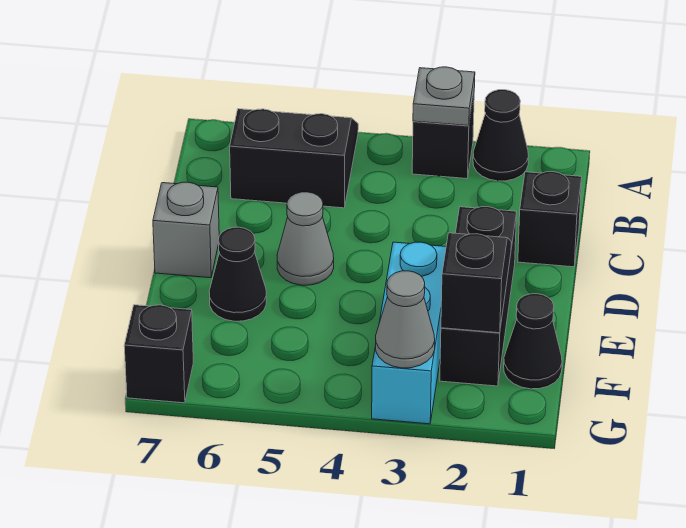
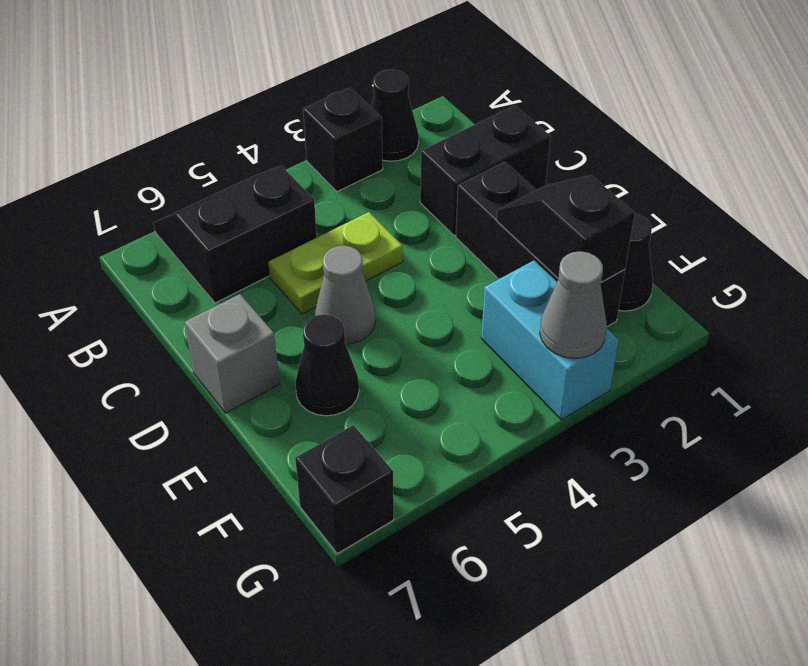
grey 1x1 plate [413,67,475,126] -> none
black 1x1 brick [518,172,582,267] -> black 1x2 brick [420,105,551,235]
none -> lime 1x2 plate [268,212,403,314]
cyan 1x3 brick [372,242,446,424] -> cyan 1x2 brick [481,261,619,420]

